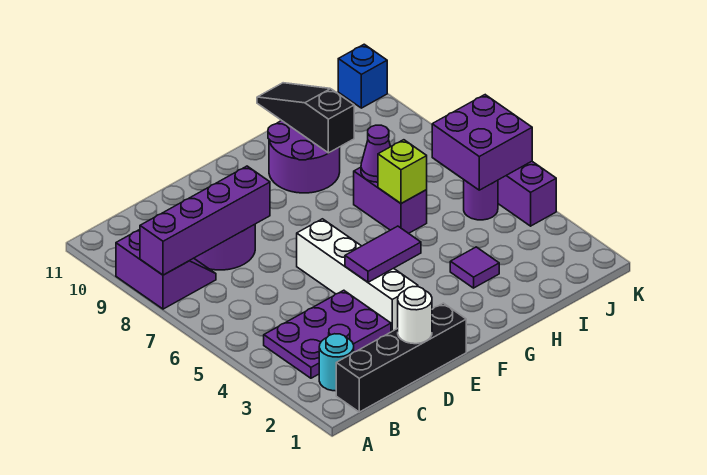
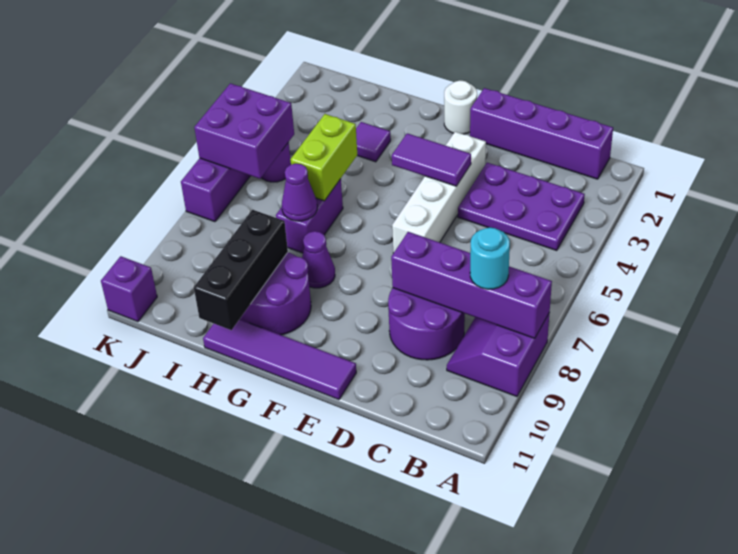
black 1x4 brick [336,303,466,412] -> purple 1x4 brick [470,88,613,179]
cyan 1x1 round brick [319,334,354,391] -> cyan 1x1 round brick moved to [470,227,510,289]
white 1x1 round brick [398,287,432,344] -> white 1x1 round brick moved to [444,81,477,134]
none -> purple 1x4 tile [203,319,356,400]
none -> purple 1x1 cone [302,231,335,288]
lime 1x1 brick [378,140,427,204] -> lime 1x2 brick [290,114,357,201]
black 1x3 slope [257,83,354,153] -> black 1x3 brick [194,210,288,330]
blue 1x1 brick [338,44,387,108] -> purple 1x1 brick [101,256,157,322]

